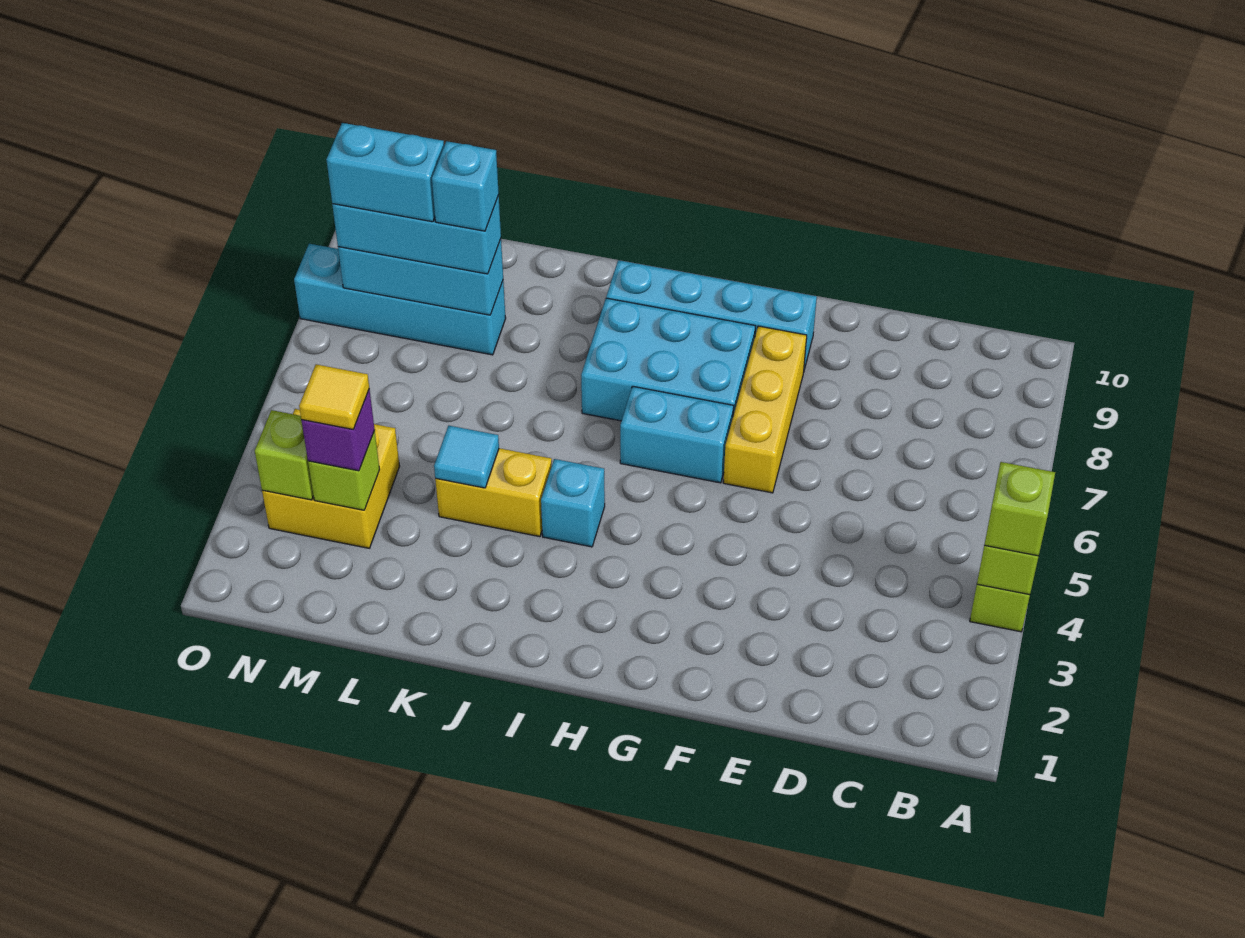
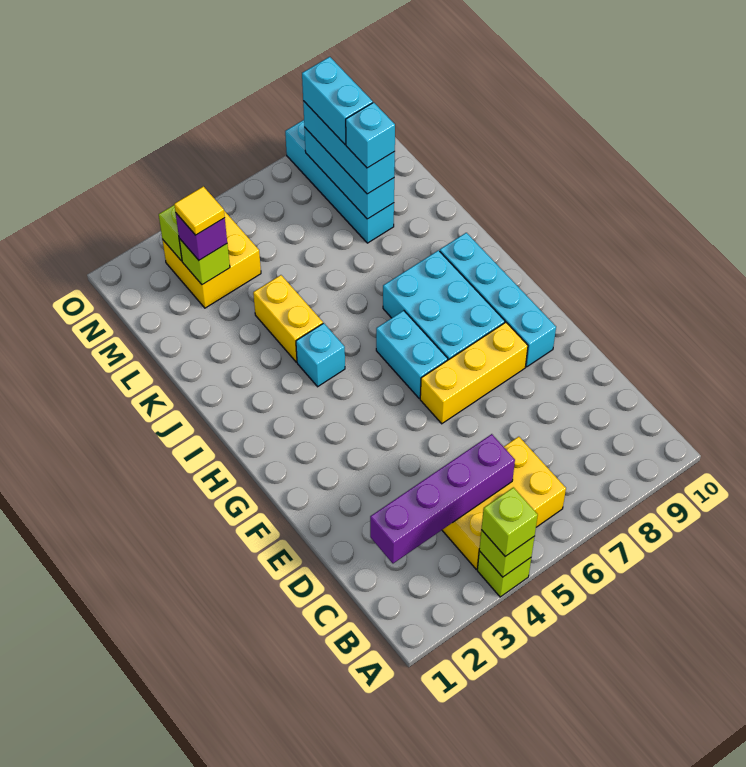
none -> yellow 2x3 brick [442,437,566,569]
none -> purple 1x4 brick [370,434,515,563]
cyan 1x1 tile [434,426,499,488] -> none

